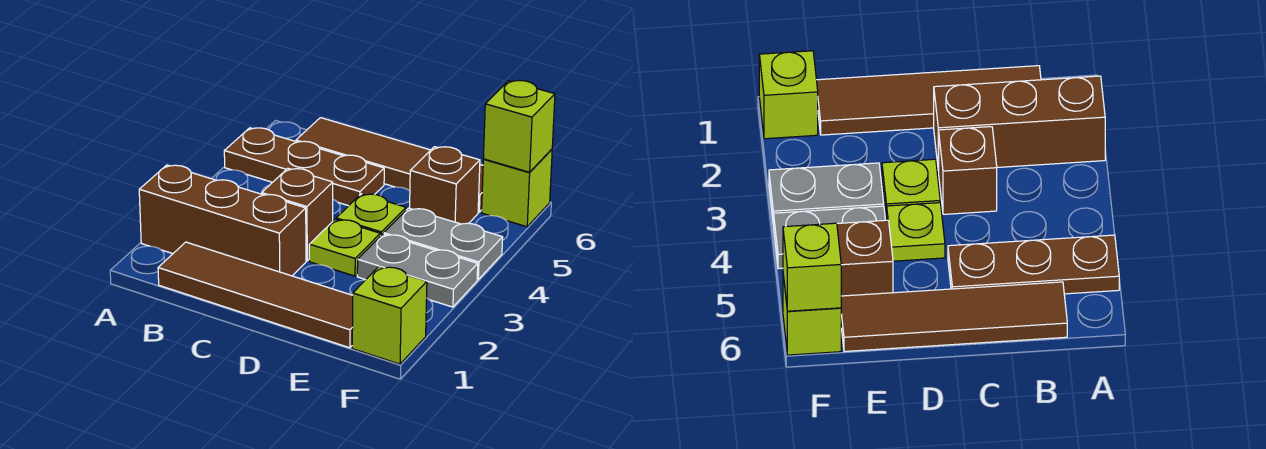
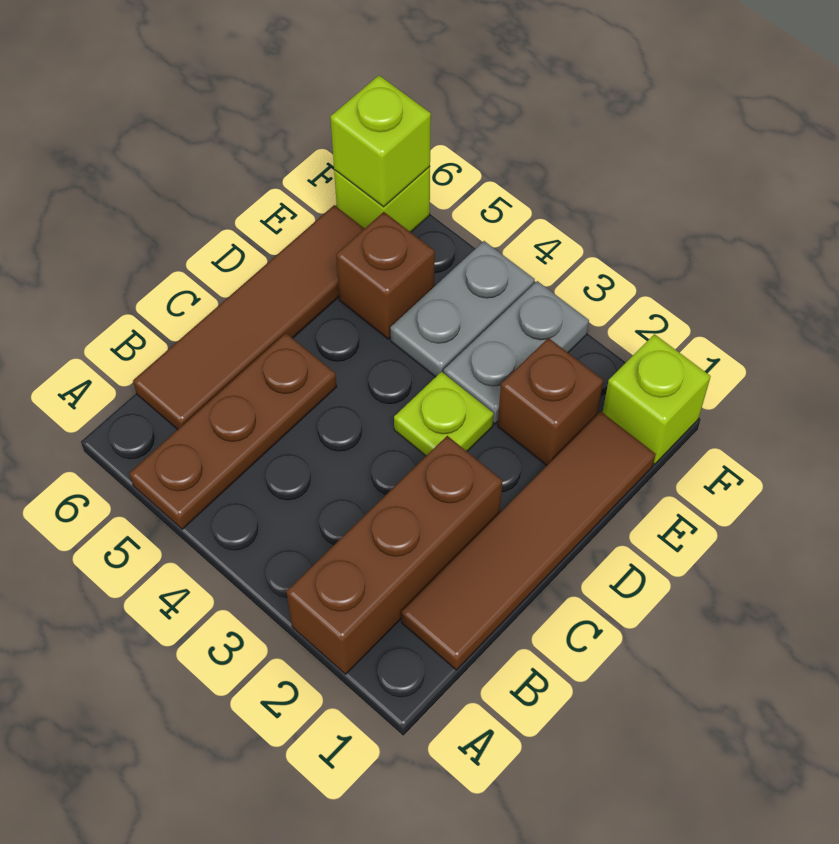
brown 1x1 brick [262,168,333,261] -> brown 1x1 brick moved to [498,338,603,465]
lime 1x1 plate [336,194,406,236] -> none

